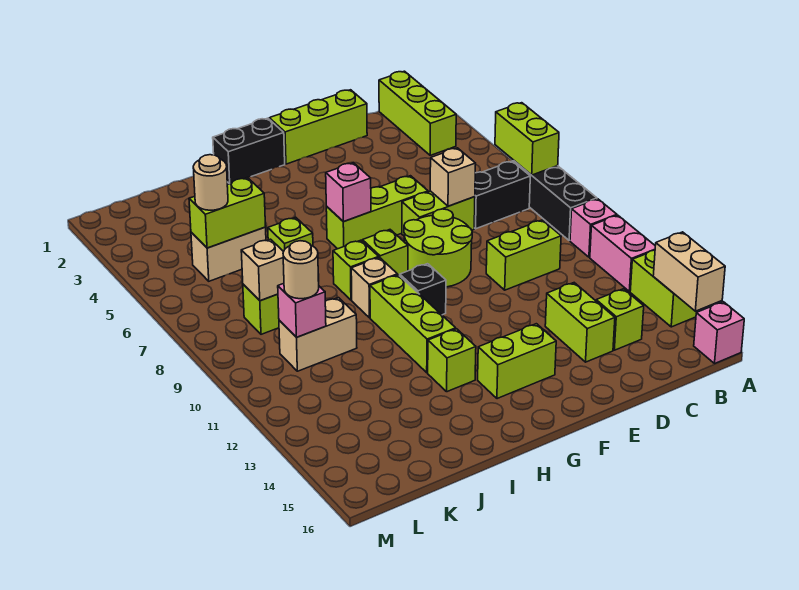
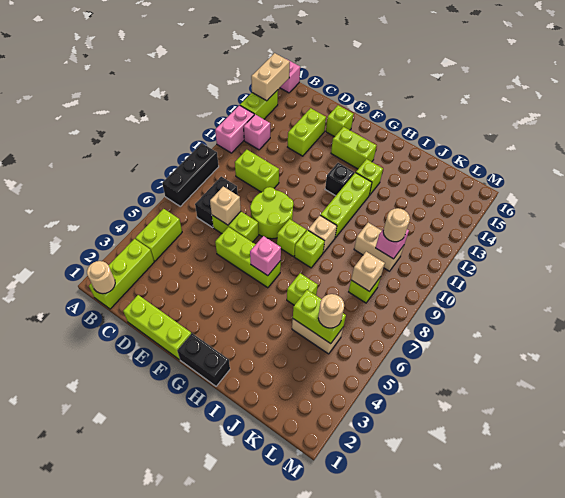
lime 1x2 brick [495,103,559,175] -> lime 1x2 brick moved to [135,209,182,261]
pink 1x1 brick [570,199,617,257] -> pink 1x1 brick moved to [244,114,270,150]
none -> tan 1x1 round brick [87,261,115,294]
black 1x2 brick [474,161,530,229] -> black 1x2 brick turned to [195,177,238,227]
lime 1x1 brick [596,289,644,350] -> lime 1x1 brick moved to [326,105,354,137]
black 1x1 brick [400,264,446,315] -> black 1x1 brick moved to [325,163,354,196]

